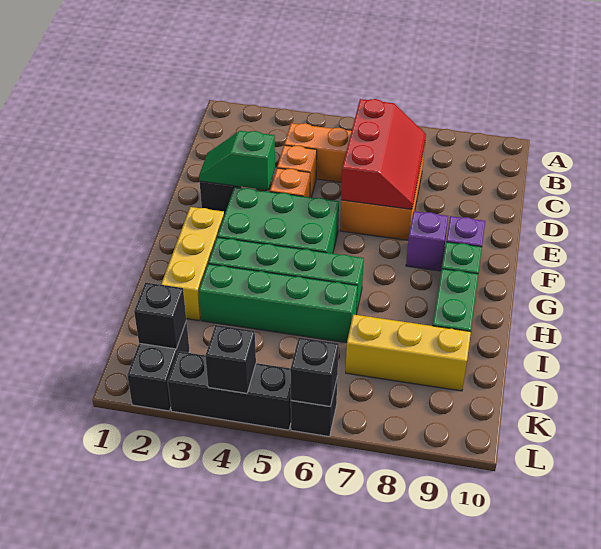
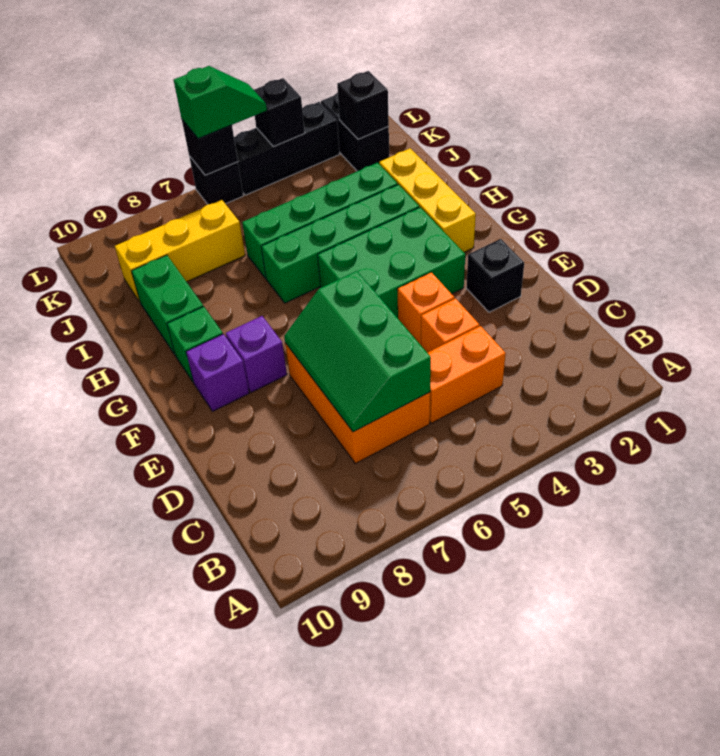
red 2x3 slope [341,99,426,209] -> green 2x3 slope [284,271,431,432]
green 1x2 slope [199,131,275,190] -> green 1x2 slope moved to [174,66,267,138]

